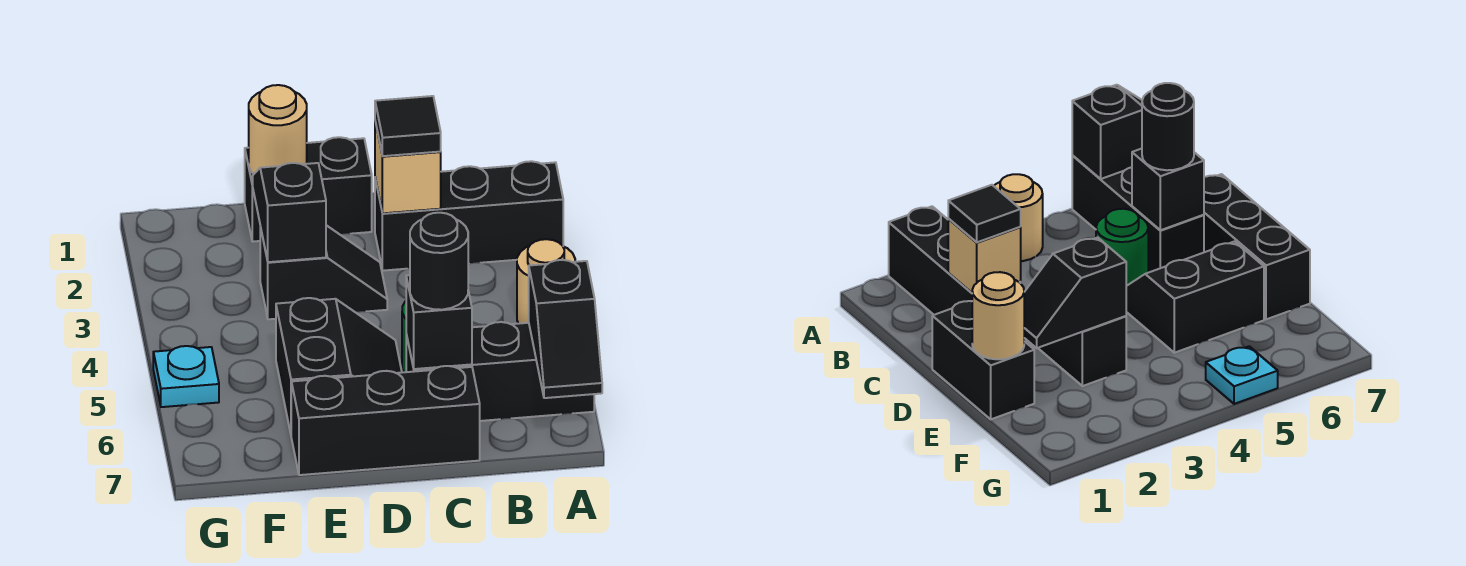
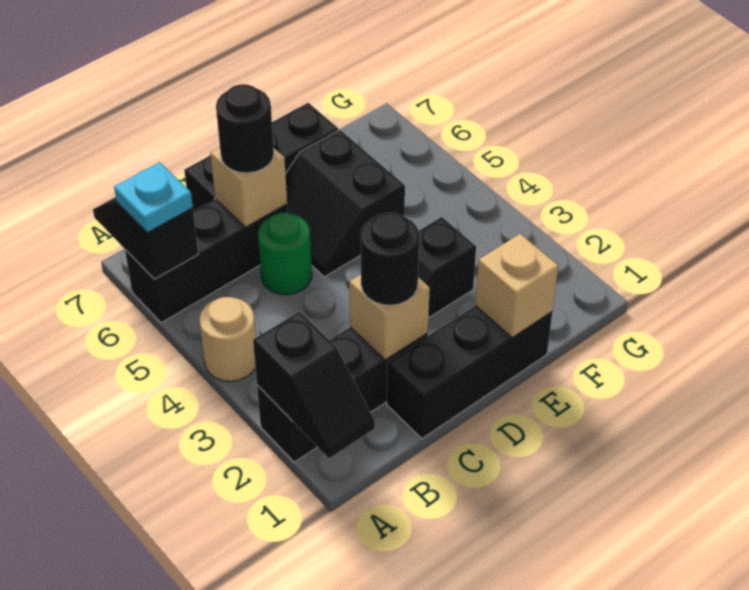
black 1x1 tile [375,96,441,156] -> black 1x1 round brick [361,213,419,305]
black 1x1 brick [406,275,472,369] -> tan 1x1 brick [210,147,287,227]
black 1x2 brick [245,137,372,242] -> black 1x3 brick [387,306,552,439]
tan 1x1 round brick [249,85,307,174] -> tan 1x1 brick [475,234,558,338]
black 1x2 slope [253,163,326,262] -> black 1x2 slope moved to [253,312,375,458]
cyan 1x1 plate [153,346,219,407] -> cyan 1x1 plate moved to [114,162,193,233]

